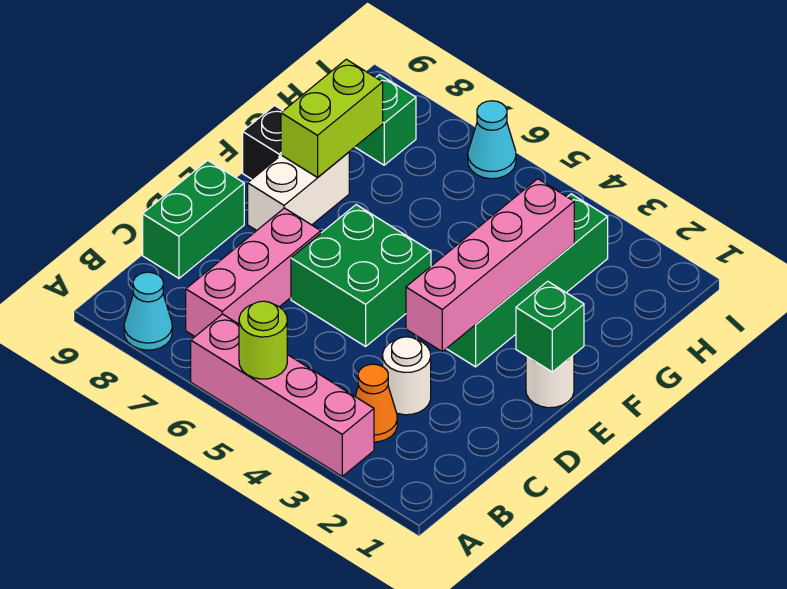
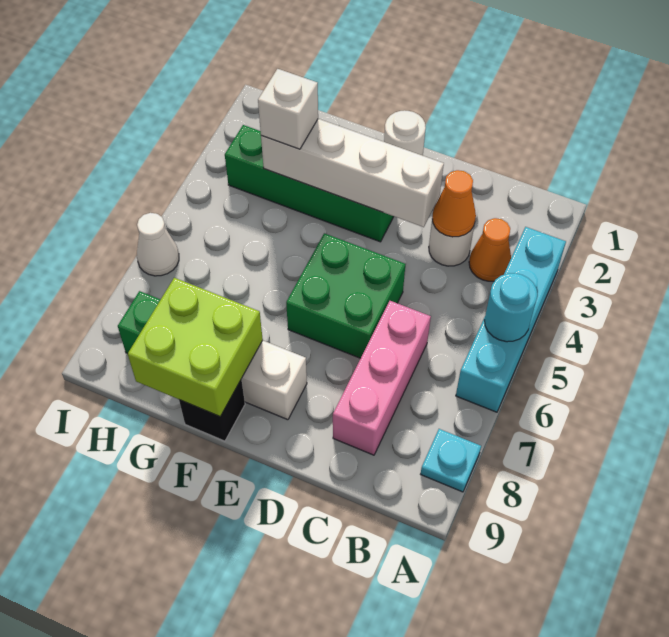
pink 1x4 brick [191,314,374,476] -> cyan 1x4 brick [456,227,566,412]
lime 1x1 round brick [239,301,287,379] -> cyan 1x1 round brick [485,273,537,342]
cyan 1x1 cone [124,272,172,350] -> cyan 1x1 plate [421,429,481,492]
pink 1x3 brick [186,208,321,336] -> pink 1x3 brick turned to [333,301,431,455]
none -> orange 1x1 cone [432,170,476,237]
green 1x2 brick [143,160,244,278] -> none
pink 1x4 brick [406,179,574,351] -> white 1x4 brick [261,119,444,227]
green 1x1 brick [516,281,584,372] -> none
lime 1x2 brick [281,59,383,177] -> lime 2x2 brick [128,278,263,417]
none -> white 1x1 brick [258,69,318,149]
cyan 1x1 cone [468,101,516,179] -> white 1x1 cone [137,213,179,276]

